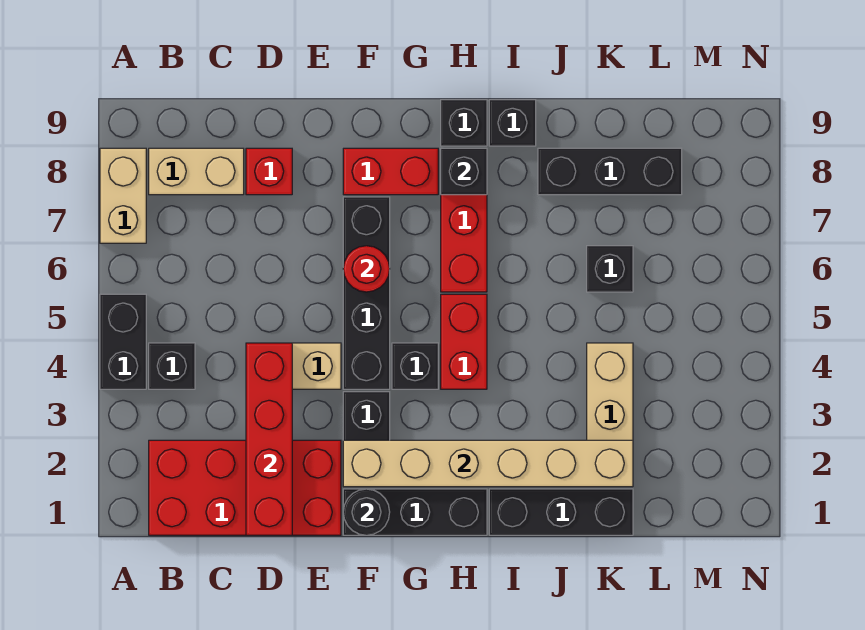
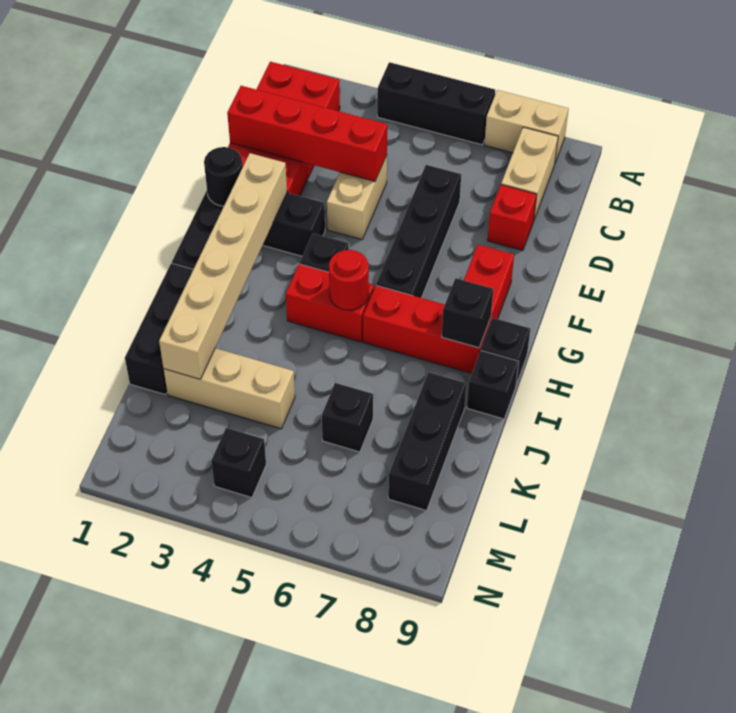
black 1x2 brick [100,294,146,389] -> black 1x3 brick [377,62,495,145]
black 1x1 brick [149,343,195,389] -> black 1x1 brick moved to [211,428,266,498]
black 1x4 brick [343,197,390,389] -> black 1x4 brick turned to [376,165,461,298]
red 1x1 round brick [343,246,390,292] -> red 1x1 round brick moved to [329,250,369,310]

